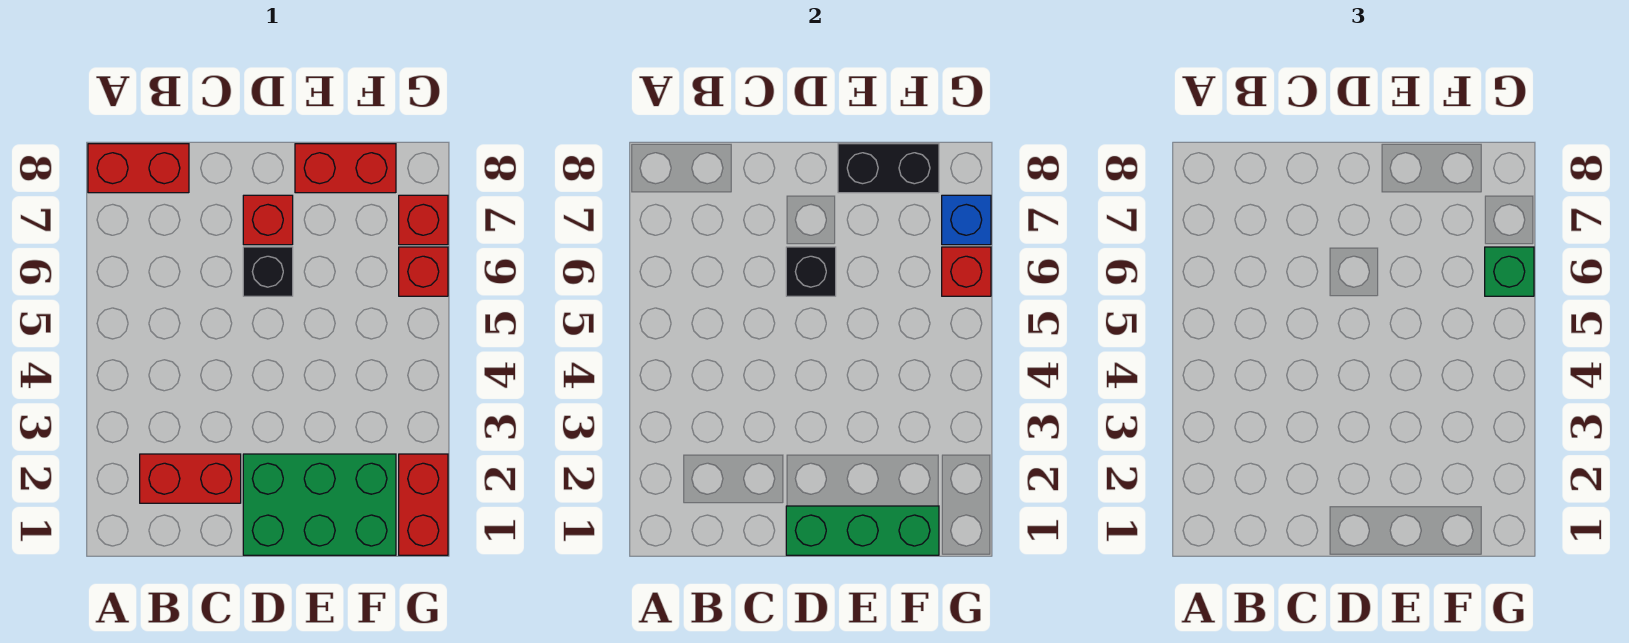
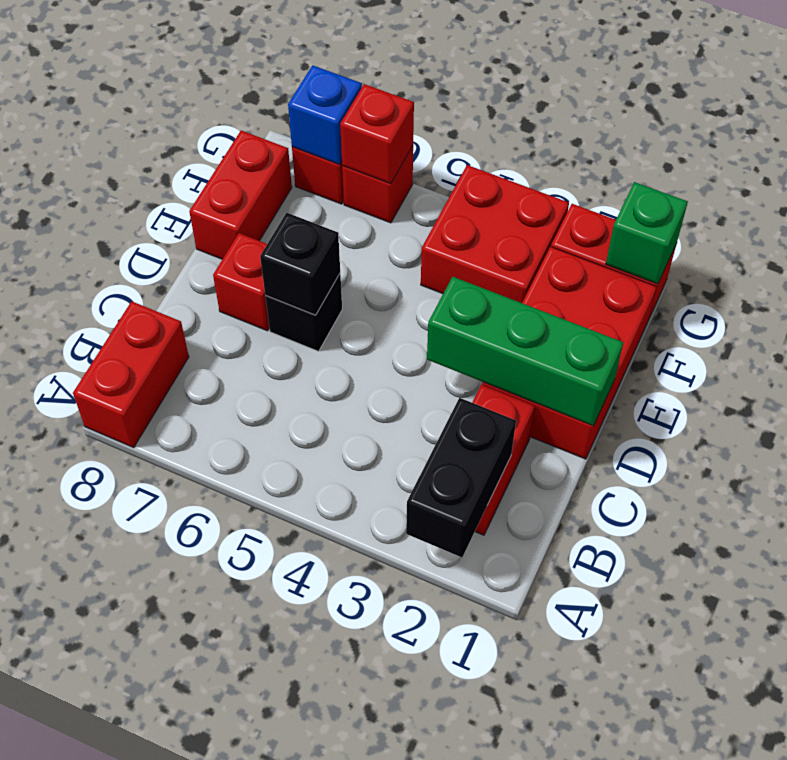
green 2x3 brick [243,454,396,555] -> red 2x3 brick [482,247,657,459]
green 1x3 brick [786,506,939,555] -> green 1x3 brick turned to [427,277,623,426]
black 1x2 brick [838,144,939,193] -> black 1x2 brick moved to [406,398,516,558]
none -> red 2x2 brick [421,165,569,303]
green 1x1 brick [1485,247,1534,296] -> green 1x1 brick moved to [606,182,688,284]

